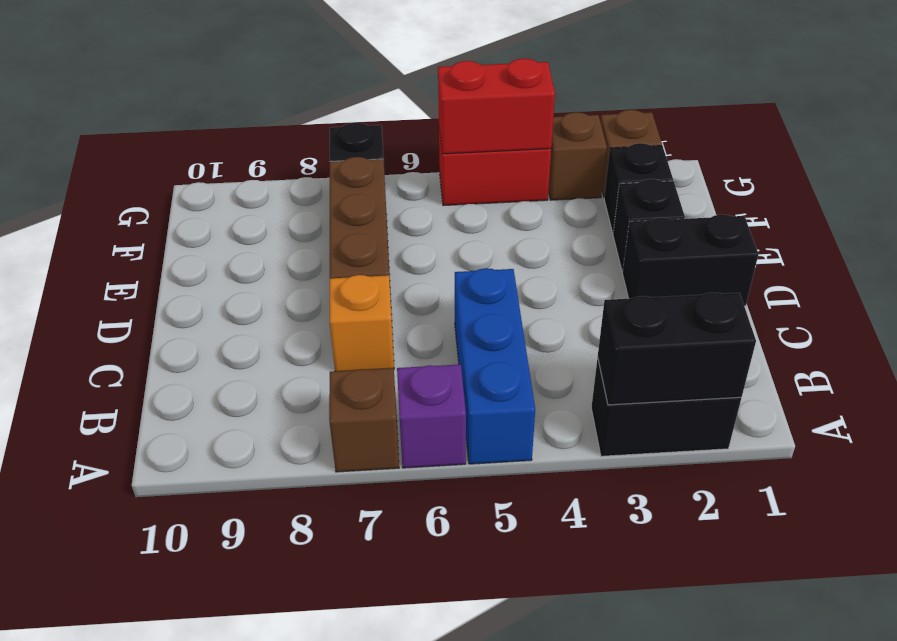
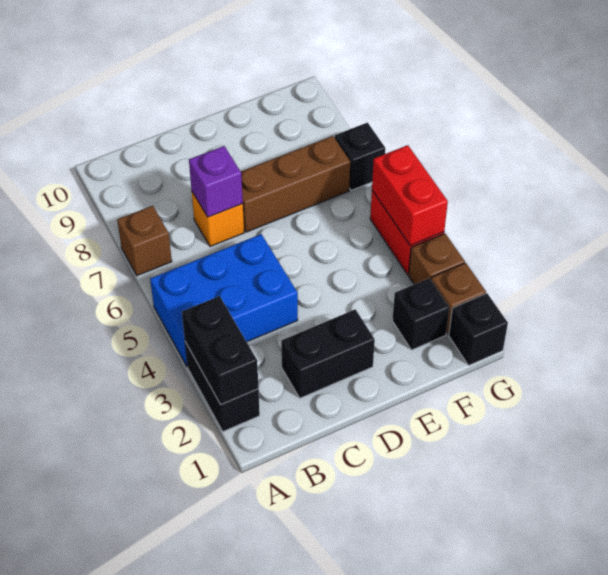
blue 1x3 brick [455,268,535,464] -> blue 2x3 brick [150,234,298,367]
purple 1x1 brick [397,364,466,468] -> purple 1x1 brick moved to [189,146,243,217]
black 1x2 brick [622,214,758,306] -> black 1x2 brick turned to [281,309,375,398]
black 1x1 brick [613,179,685,271] -> black 1x1 brick moved to [449,293,508,365]

